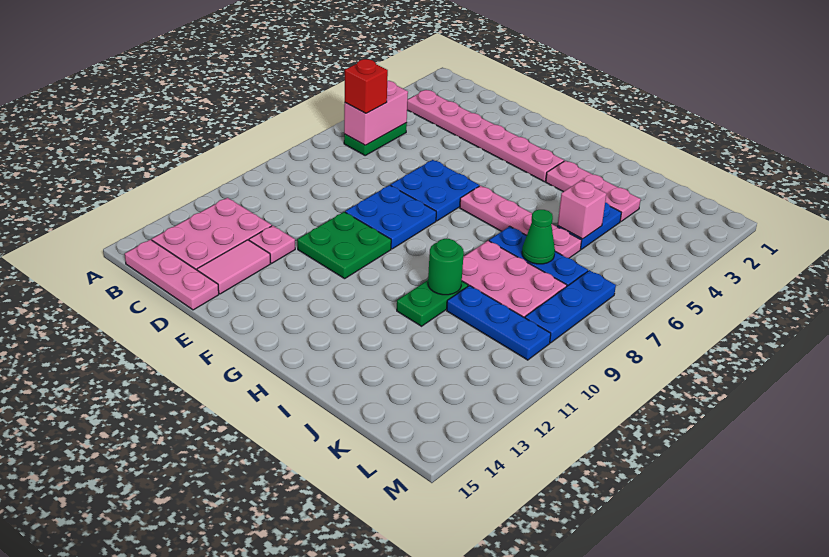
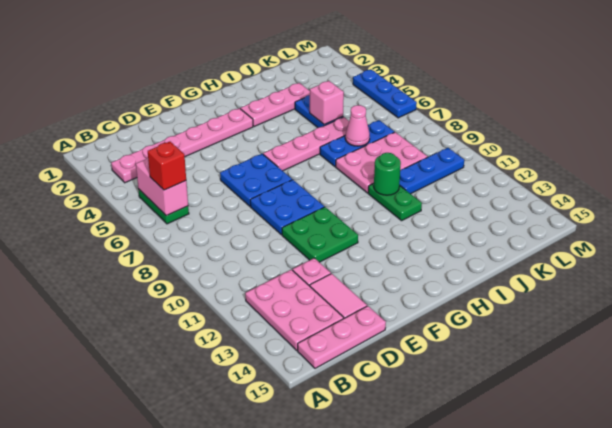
green 1x1 cone [522,210,555,264] -> pink 1x1 cone [345,105,370,146]
blue 1x3 plate [525,270,616,343] -> blue 1x3 plate moved to [353,69,417,118]

